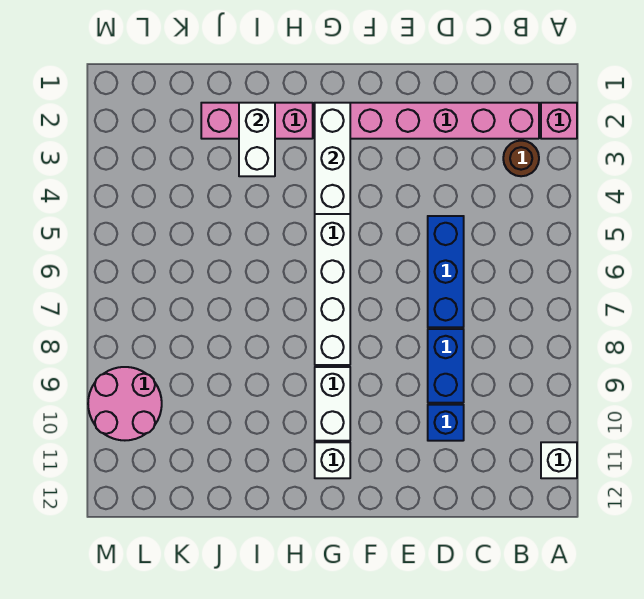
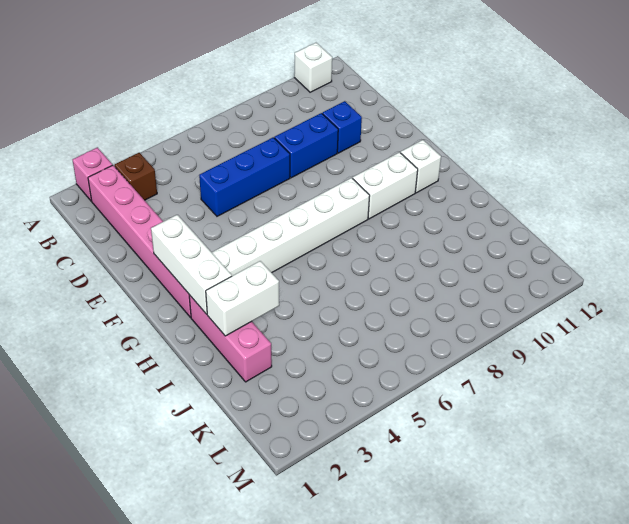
brown 1x1 round brick [503,141,539,176] -> brown 1x1 brick [114,153,157,200]
white 1x3 brick [315,103,350,214] -> white 1x3 brick turned to [151,215,232,314]
pink 2x2 round brick [88,367,162,440] -> none

